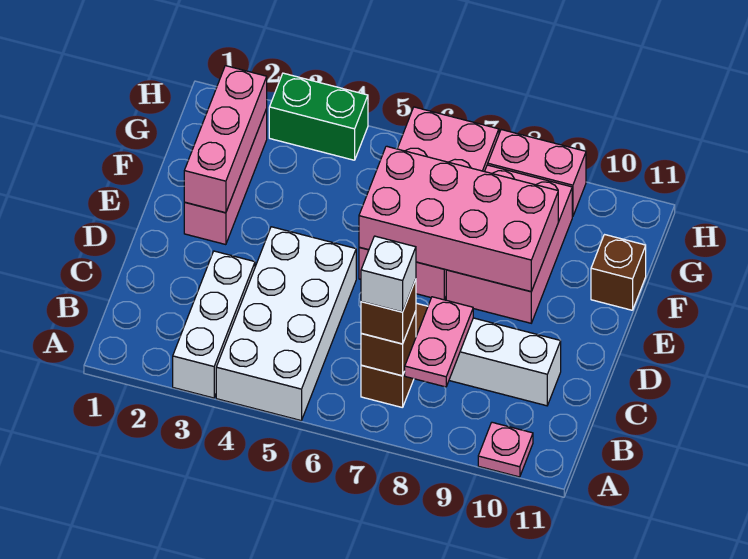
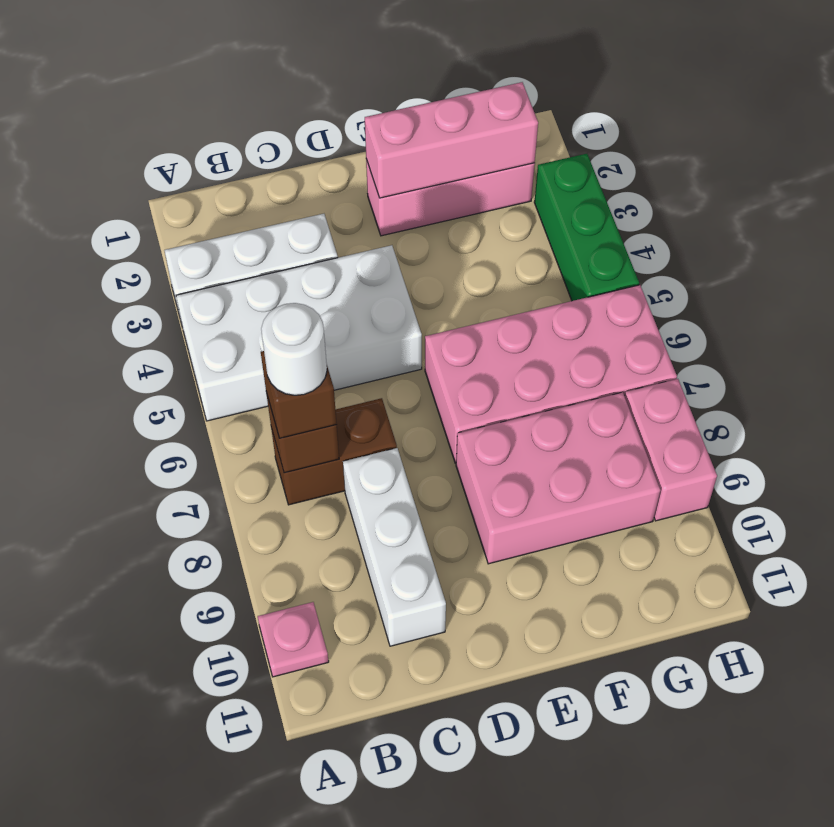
white 1x1 brick [361,236,416,312] -> white 1x1 round brick [261,303,327,395]
pink 1x2 plate [405,297,473,387] -> none
pink 2x4 brick [359,146,558,292] -> none
brown 1x1 brick [591,235,646,310] -> none
green 1x2 brick [269,73,368,160] -> green 1x3 brick [534,154,639,301]

